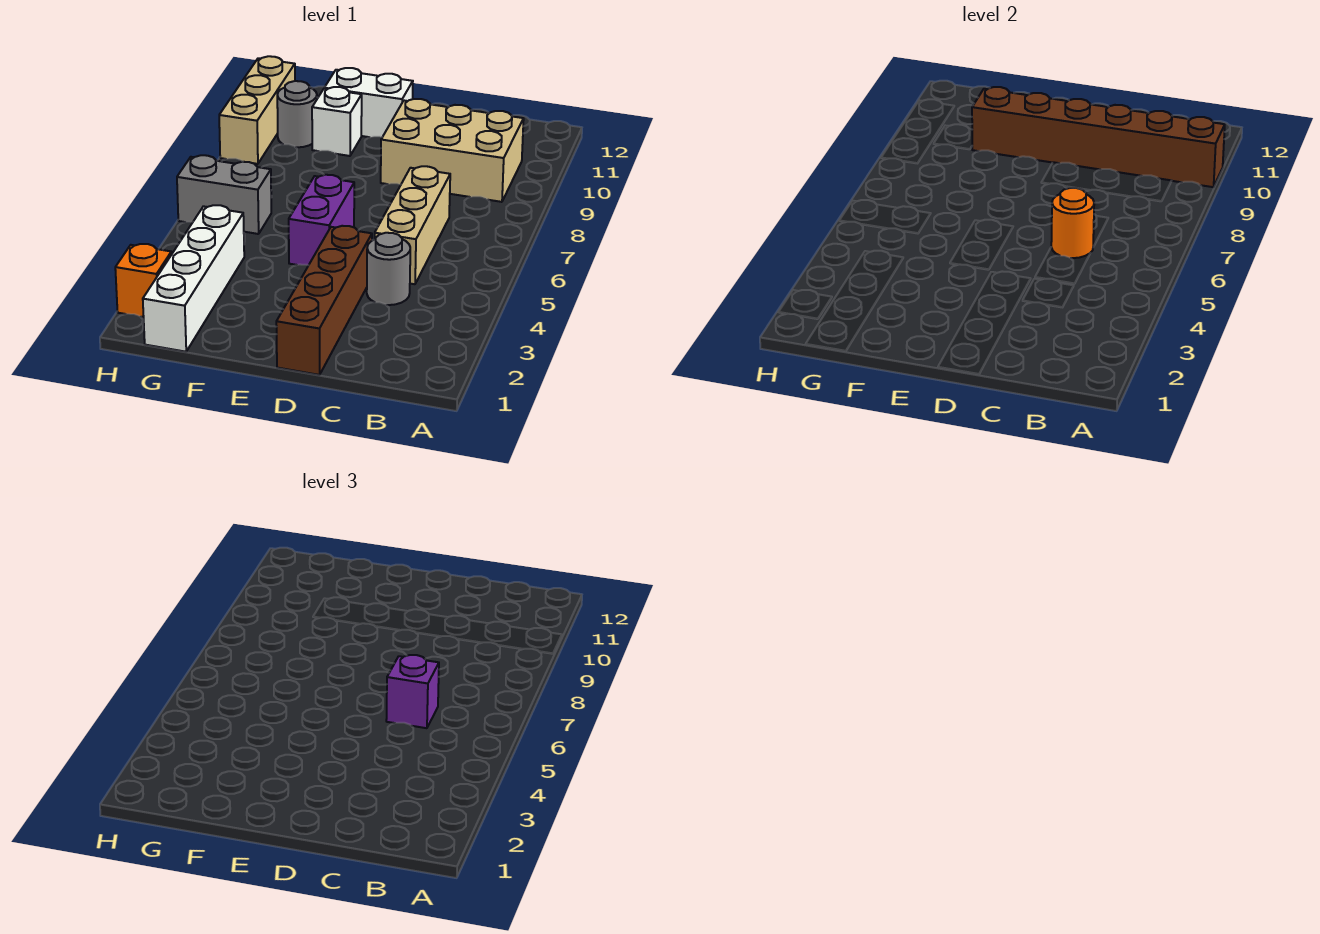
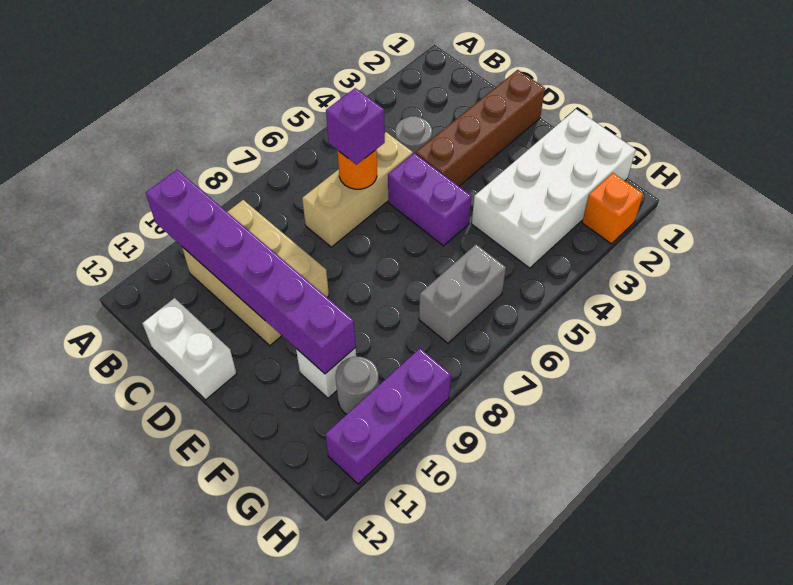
brown 1x6 brick [972,87,1225,187] -> purple 1x6 brick [146,170,356,374]
purple 1x2 brick [289,175,354,265] -> purple 1x2 brick turned to [388,153,472,246]
white 1x2 brick [324,68,413,137] -> white 1x2 brick moved to [143,298,237,400]
white 1x4 brick [143,205,244,352] -> white 2x4 brick [472,109,636,268]
grey 1x2 brick [177,155,271,234] -> grey 1x2 brick turned to [419,244,506,343]
tan 1x3 brick [219,56,295,164] -> purple 1x3 brick [325,348,451,484]

